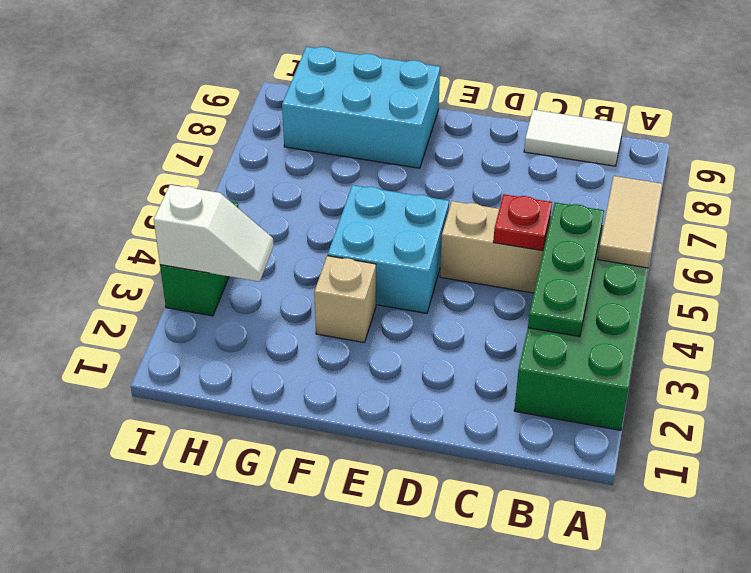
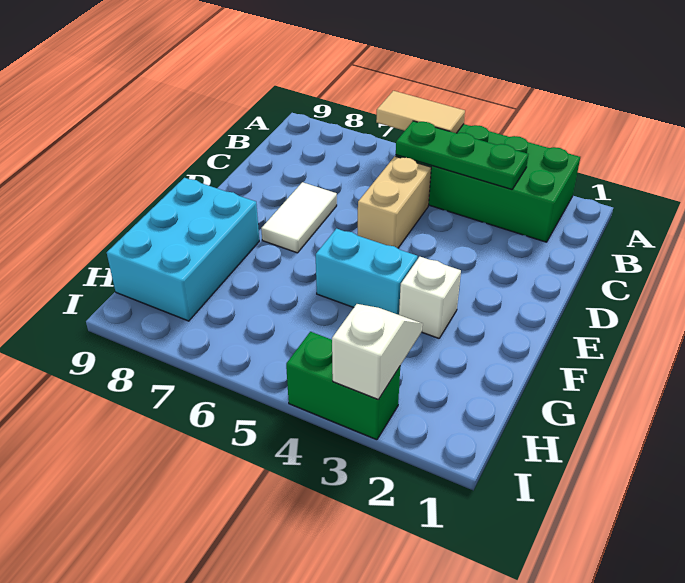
white 1x2 tile [524,110,623,166] -> white 1x2 tile moved to [261,182,337,253]
red 1x1 plate [493,194,552,251] -> none
cyan 2x2 brick [328,185,449,313] -> cyan 1x2 brick [316,229,417,315]
tan 1x1 brick [314,256,376,342] -> white 1x1 brick [399,257,461,338]

